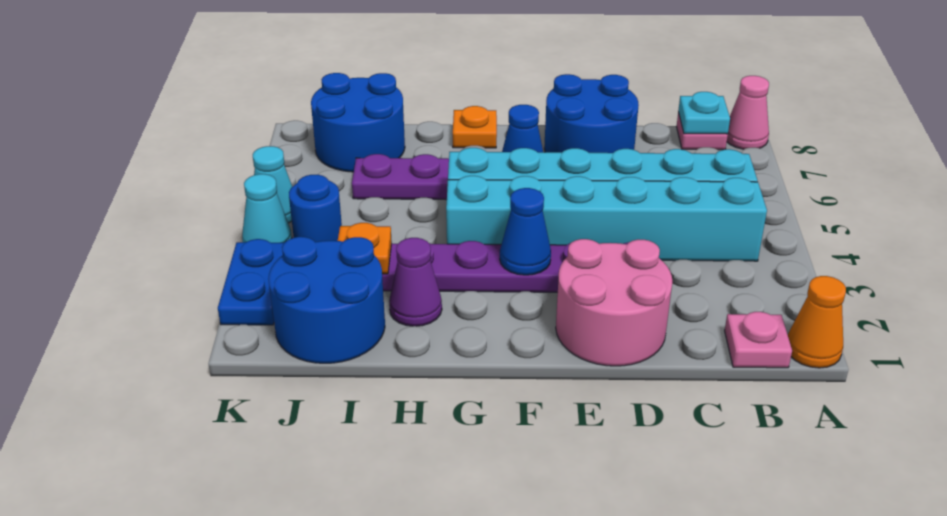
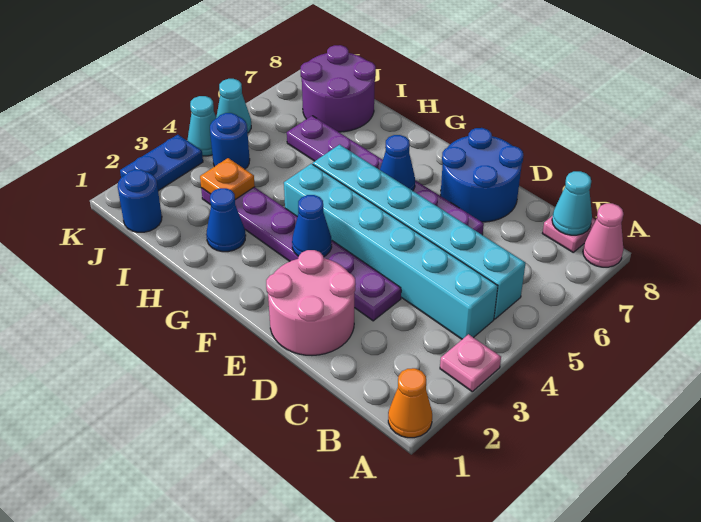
pink 1x1 plate [725,312,792,368] -> pink 1x1 plate moved to [440,334,501,392]
cyan 1x1 plate [678,92,730,134] -> cyan 1x1 cone [552,171,592,235]
orange 1x1 plate [453,106,497,148] -> none
purple 1x1 cone [389,238,442,326] -> blue 1x1 cone [206,188,246,252]
blue 2x2 round brick [268,237,385,363] -> blue 1x1 round brick [117,170,162,232]
blue 2x2 round brick [311,73,405,172] -> purple 2x2 round brick [301,45,376,132]

